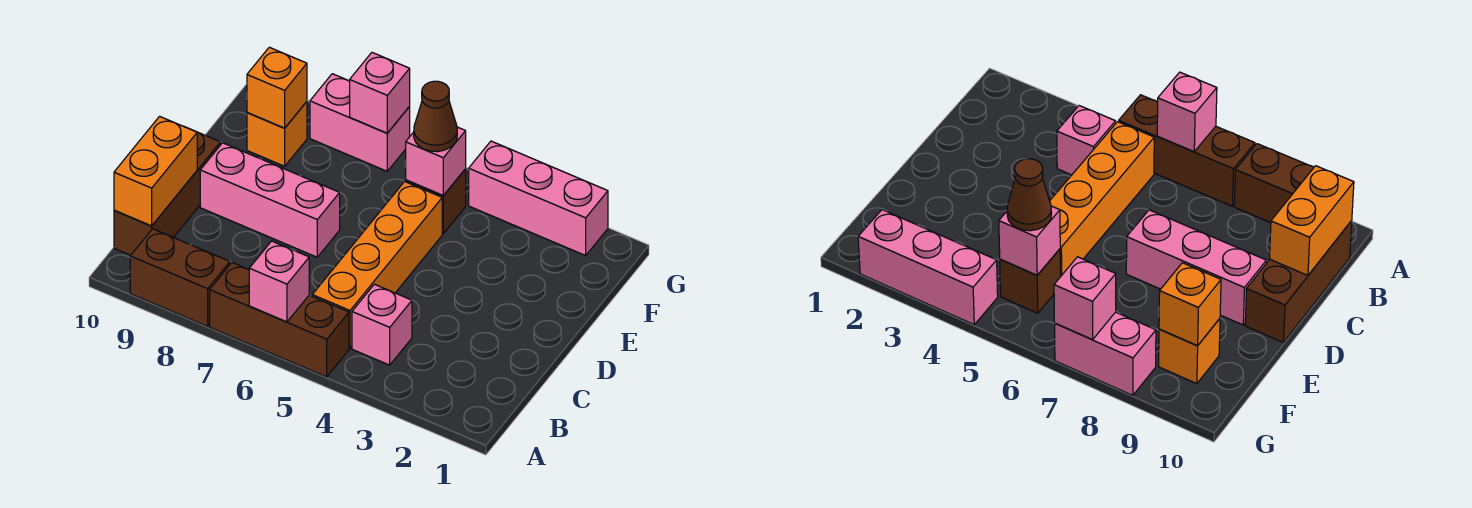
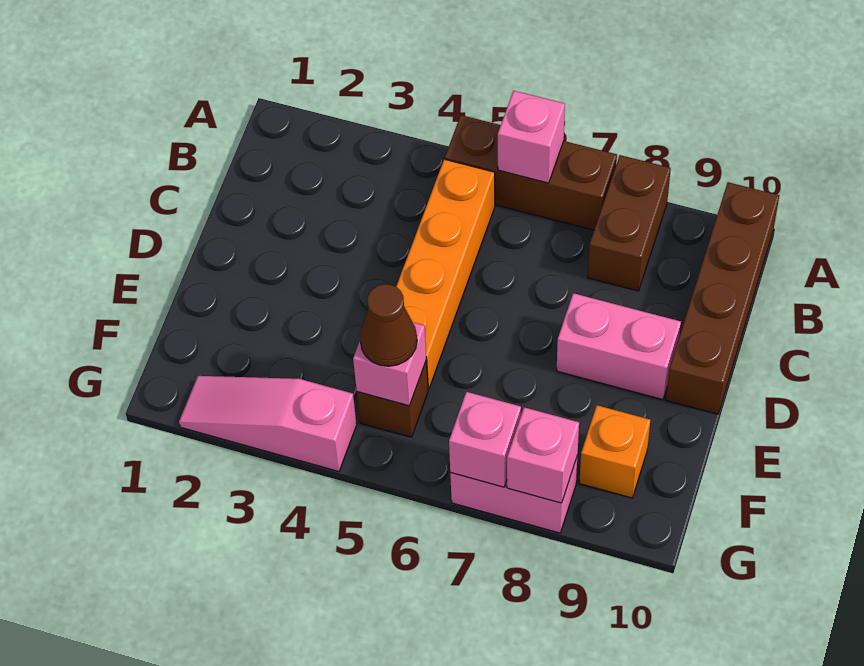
brown 1x2 brick [130,229,230,326] -> brown 1x2 brick turned to [588,155,671,291]
pink 1x1 brick [352,284,412,365] -> pink 1x1 brick moved to [507,407,579,503]
brown 1x3 brick [114,132,221,255] -> brown 1x4 brick [666,182,779,414]
orange 1x2 brick [114,116,197,226] -> none
pink 1x3 brick [200,143,340,257] -> pink 1x2 brick [557,293,681,400]
orange 1x1 brick [247,47,307,128] -> none
pink 1x3 brick [469,141,608,256] -> pink 1x3 slope [179,376,357,471]

